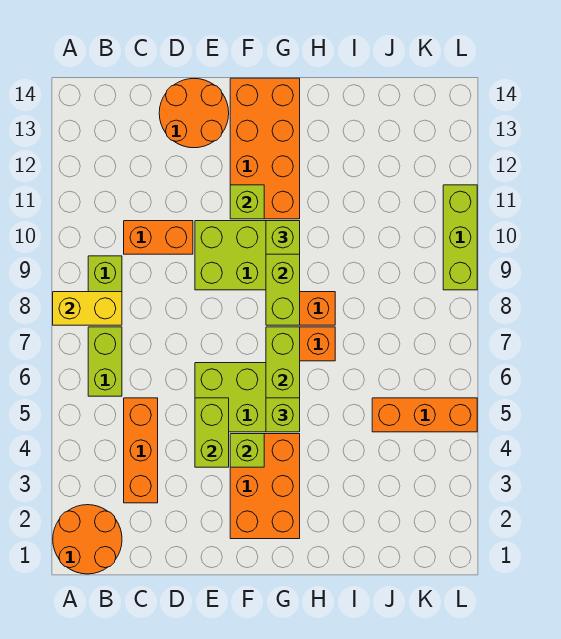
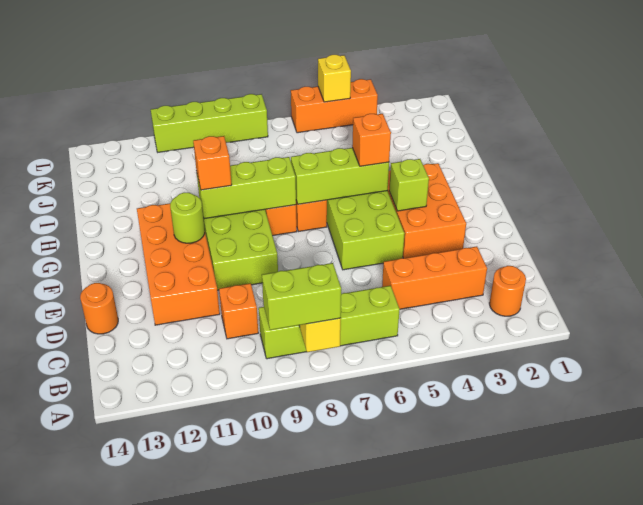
orange 2x2 round brick [53,505,122,574] -> orange 1x1 round brick [489,266,526,316]
orange 1x2 brick [124,221,193,254] -> orange 1x1 brick [219,283,258,339]
orange 2x2 round brick [159,79,229,148] -> orange 1x1 round brick [80,283,118,334]
lime 1x2 brick [195,398,229,467] -> lime 1x2 brick moved to [262,263,341,330]
orange 2x3 brick [230,434,300,539] -> orange 2x3 brick turned to [388,163,466,258]
orange 2x4 brick [230,78,300,219] -> orange 2x4 brick turned to [137,203,220,325]
lime 1x1 brick [230,185,264,219] -> lime 1x1 round brick [170,193,205,243]
lime 1x1 brick [266,398,300,432] -> orange 1x1 brick [352,114,391,166]
lime 1x1 brick [266,221,300,254] -> orange 1x1 brick [193,136,232,190]
orange 1x3 brick [372,398,477,432] -> orange 1x3 brick turned to [291,79,378,133]
none -> yellow 1x1 brick [318,55,351,102]
lime 1x3 brick [443,185,477,290] -> lime 1x4 brick [151,94,268,152]

